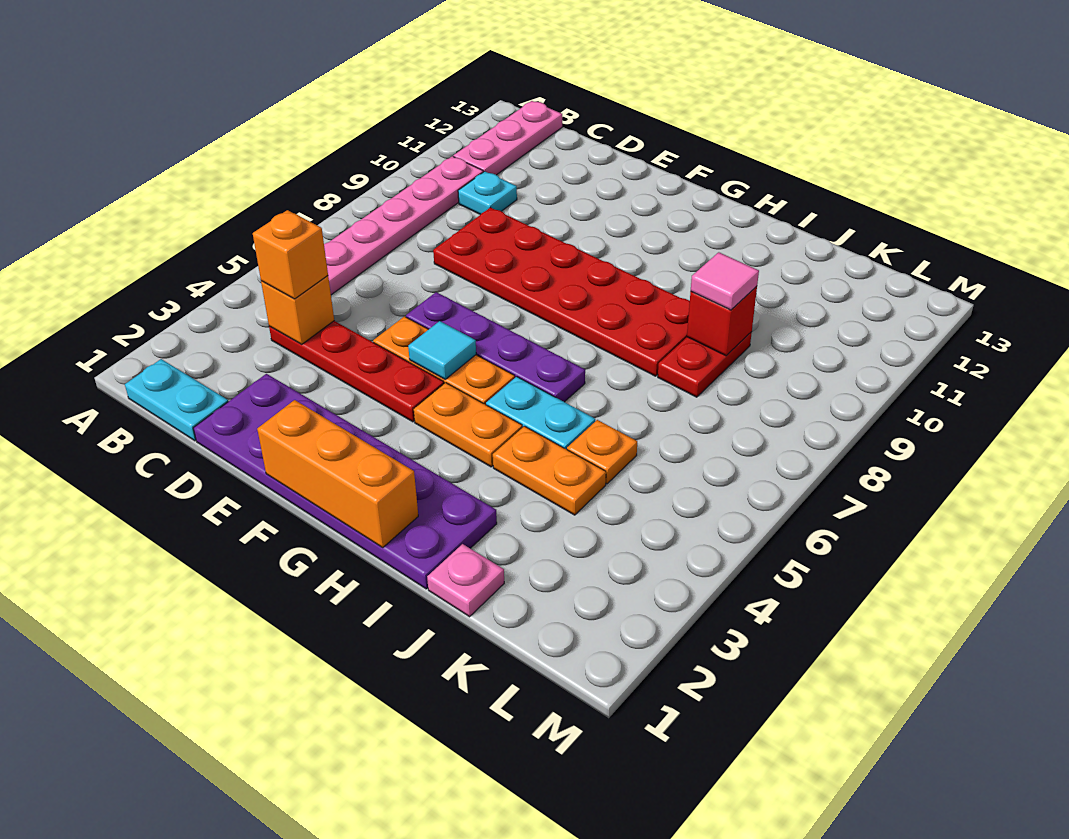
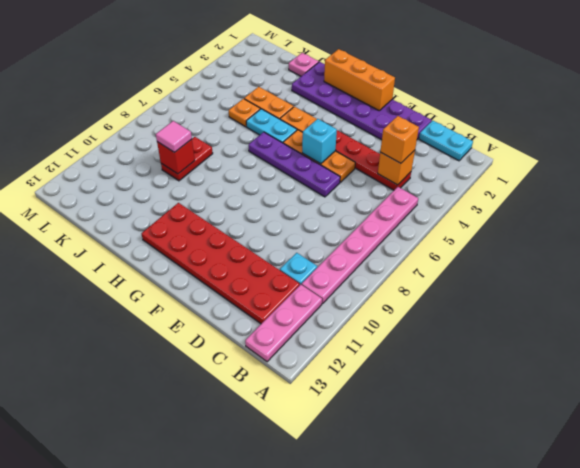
red 2x6 plate [433,207,690,376] -> red 2x6 plate moved to [142,203,300,324]
cyan 1x1 tile [408,321,476,379] -> cyan 1x1 brick [302,119,337,164]

